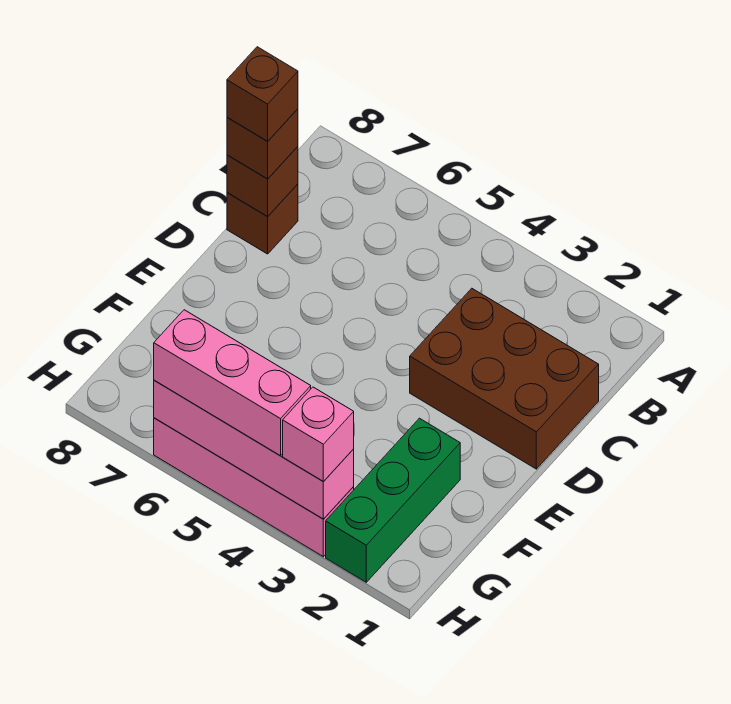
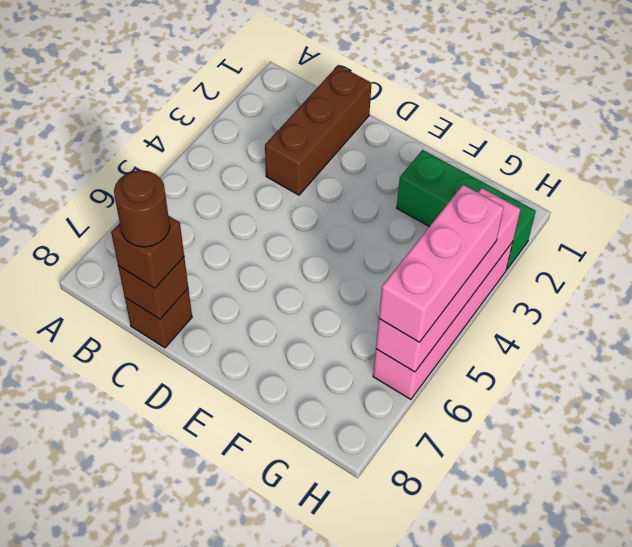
brown 2x3 brick [410,288,599,469] -> brown 1x3 brick [265,65,372,195]
brown 1x1 brick [227,47,298,141] -> brown 1x1 round brick [114,170,170,247]
pink 1x1 brick [283,387,354,482] -> none

